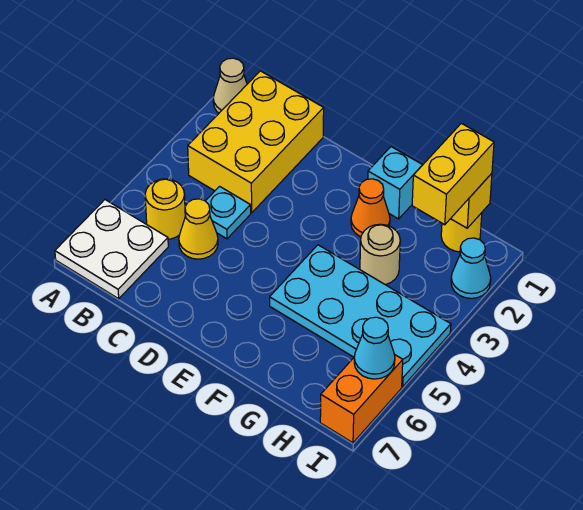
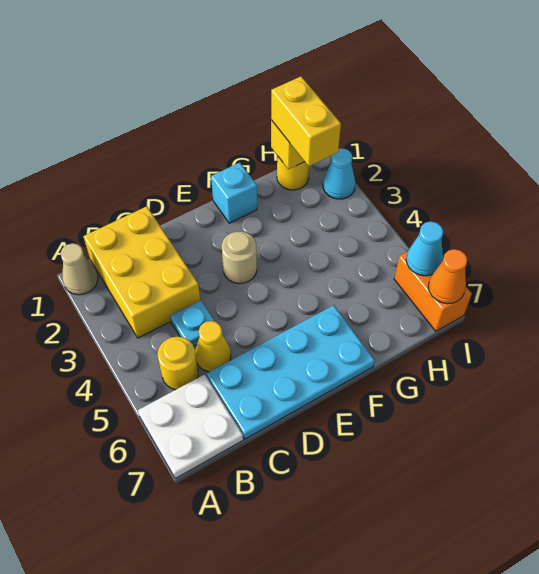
orange 1x1 cone [351,179,390,237] -> orange 1x1 cone moved to [428,249,467,304]
cyan 2x4 plate [270,245,451,387] -> cyan 2x4 plate moved to [206,305,375,439]
tan 1x1 round brick [360,224,400,285] -> tan 1x1 round brick moved to [222,231,257,284]

